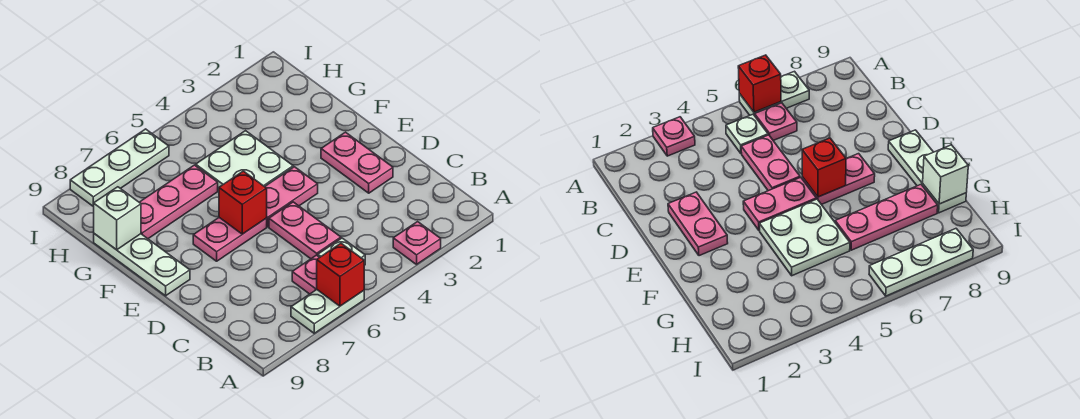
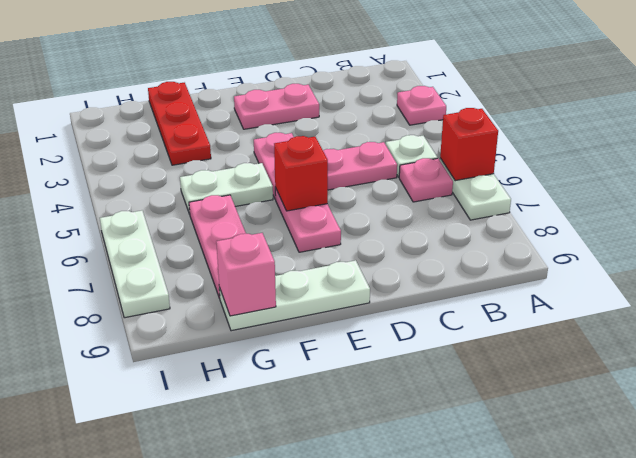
white 2x2 plate [196,131,293,191] -> white 1x2 plate [180,163,273,214]
none -> red 1x3 plate [148,82,211,165]
white 1x1 brick [93,187,141,250] -> pink 1x1 brick [216,233,276,316]

